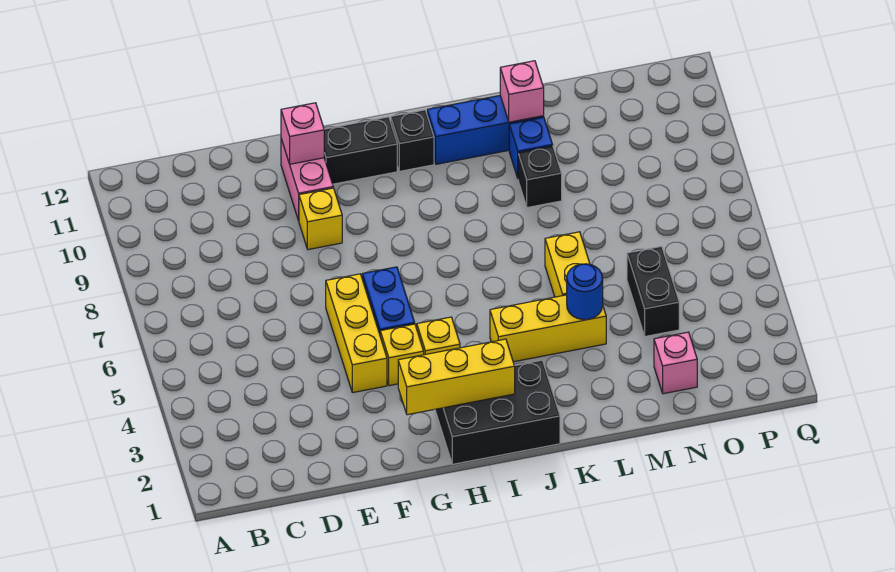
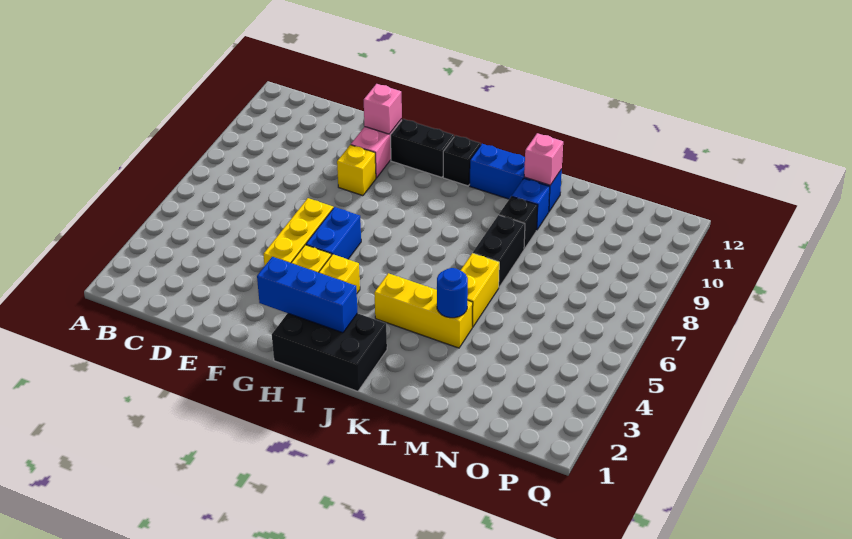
yellow 1x3 brick [398,339,515,415] -> blue 1x3 brick [257,257,357,333]
pink 1x1 brick [654,332,697,394] -> none
black 1x2 brick [627,246,679,336] -> black 1x2 brick moved to [473,215,525,287]

